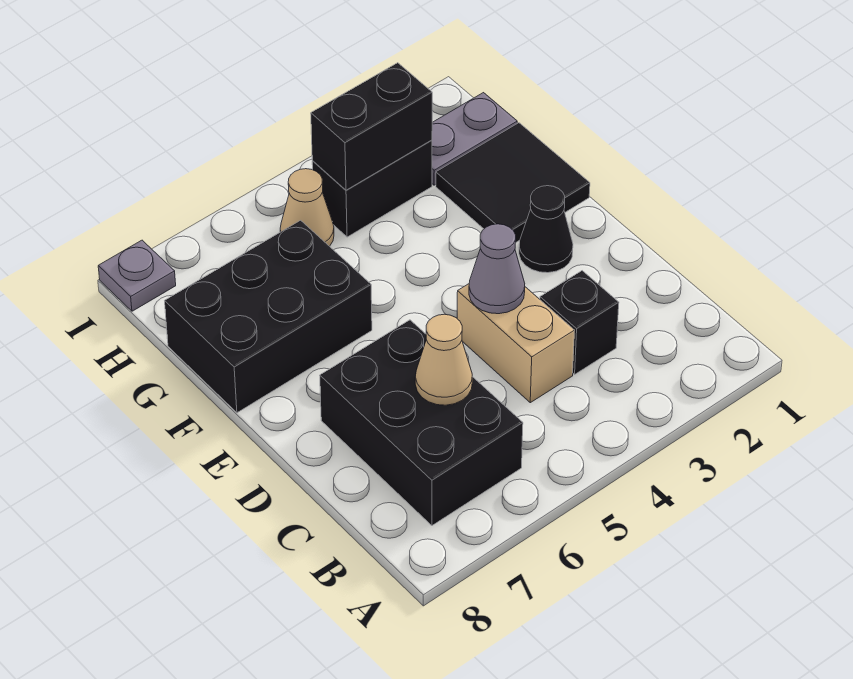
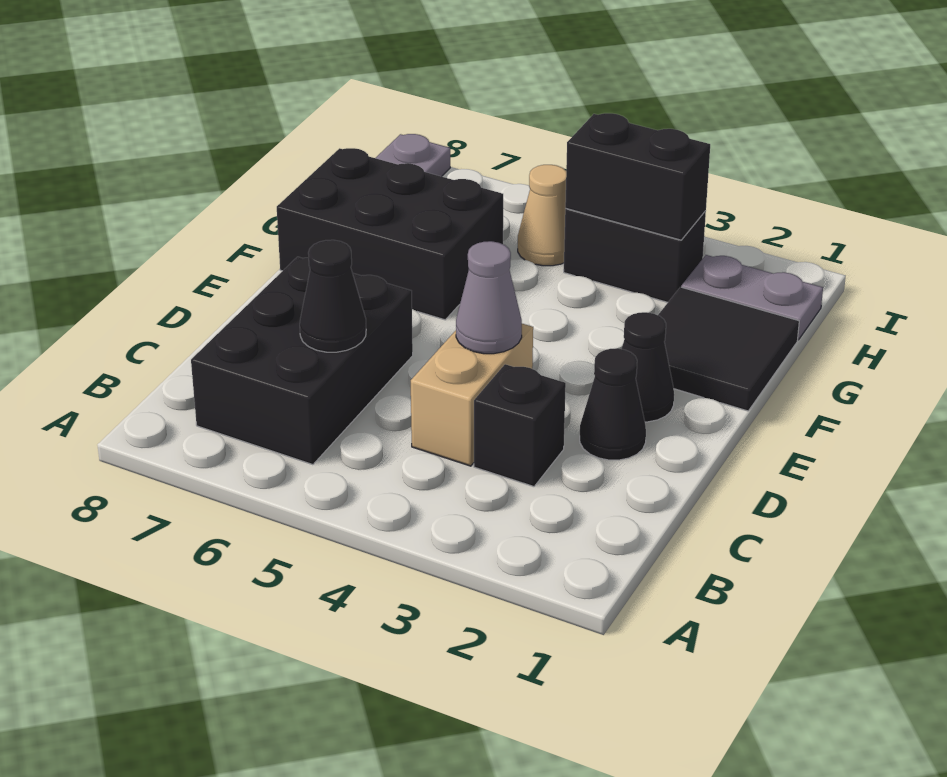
tan 1x1 cone [415,314,472,405] -> black 1x1 cone [300,240,366,352]
none -> black 1x1 cone [580,349,646,460]

